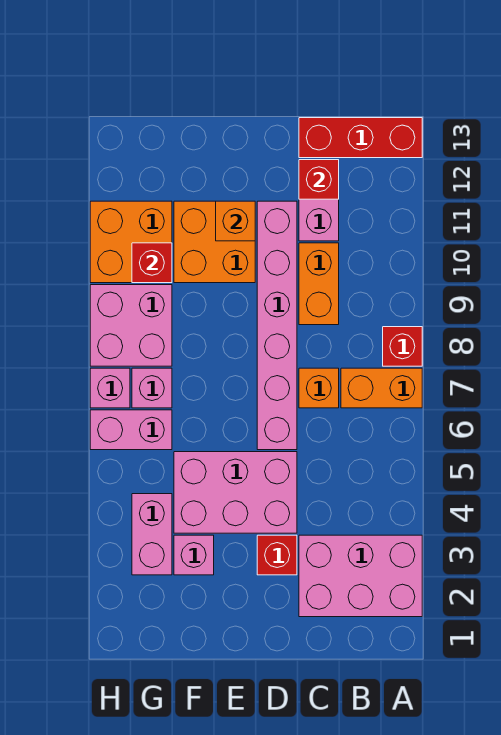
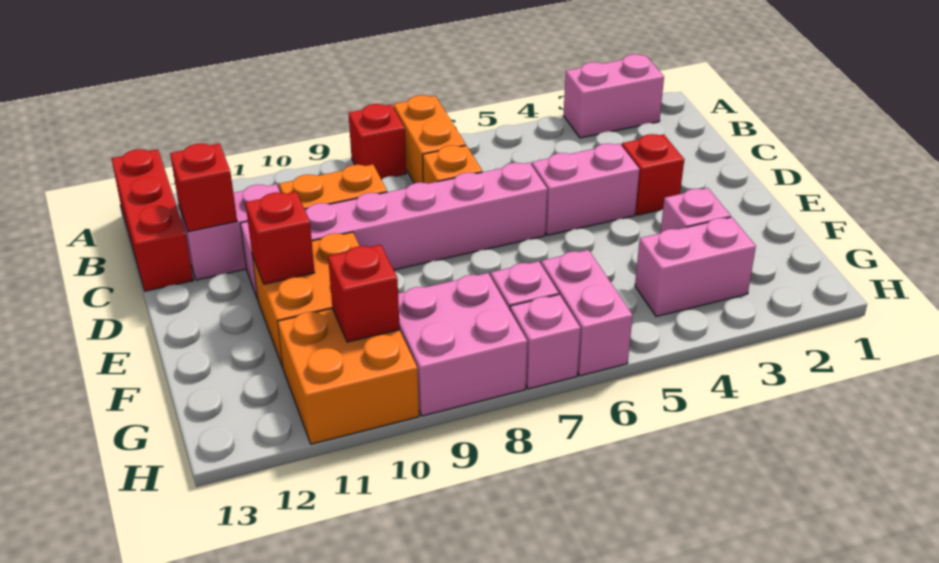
pink 2x3 brick [299,535,422,617] -> pink 1x2 brick [563,54,664,138]
pink 2x3 brick [174,452,297,533] -> pink 1x2 brick [532,143,639,235]
orange 1x1 brick [216,201,255,241] -> red 1x1 brick [245,192,315,284]

